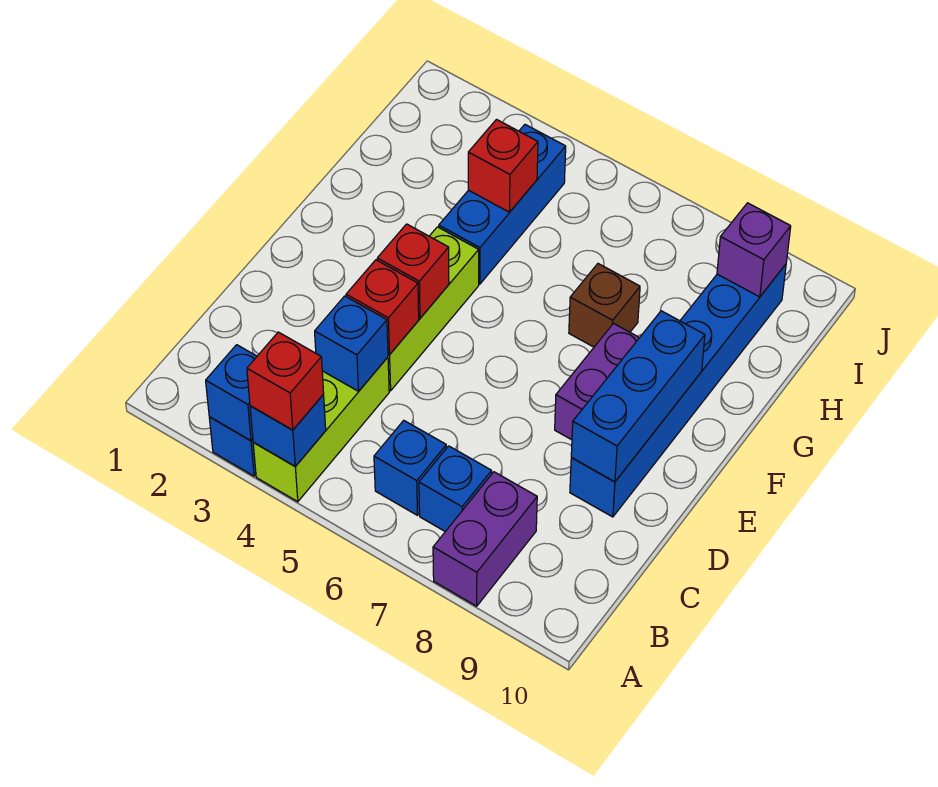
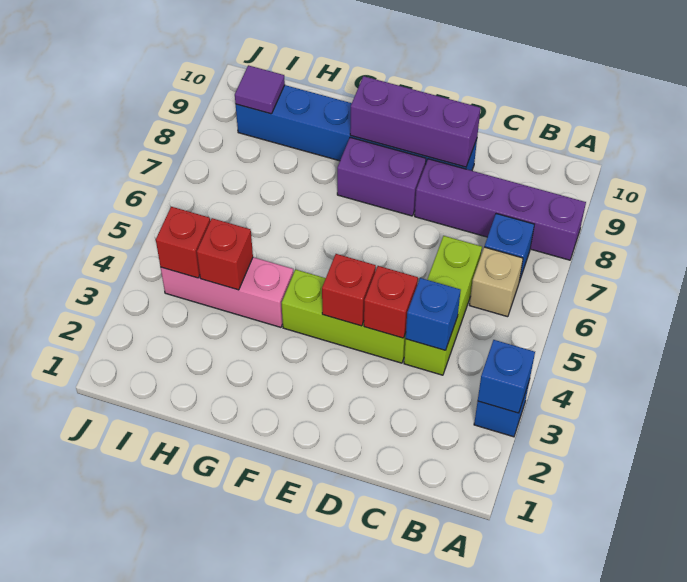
lime 1x3 brick [253,357,389,502] -> lime 1x3 brick turned to [404,236,482,375]
blue 1x1 brick [250,395,326,466] -> none
red 1x1 brick [247,332,324,430] -> red 1x1 brick moved to [156,207,210,278]
purple 1x2 brick [433,472,537,606] -> purple 1x4 brick [415,159,586,260]
blue 1x1 brick [374,421,446,515] -> tan 1x1 brick [470,247,523,317]
blue 1x3 brick [571,311,705,482] -> purple 1x3 brick [350,76,481,167]
blue 1x3 brick [439,125,566,284] -> pink 1x3 brick [161,257,294,327]
brown 1x1 brick [569,264,640,347] -> none
purple 1x1 brick [717,203,791,297] -> purple 1x1 tile [235,65,285,114]

